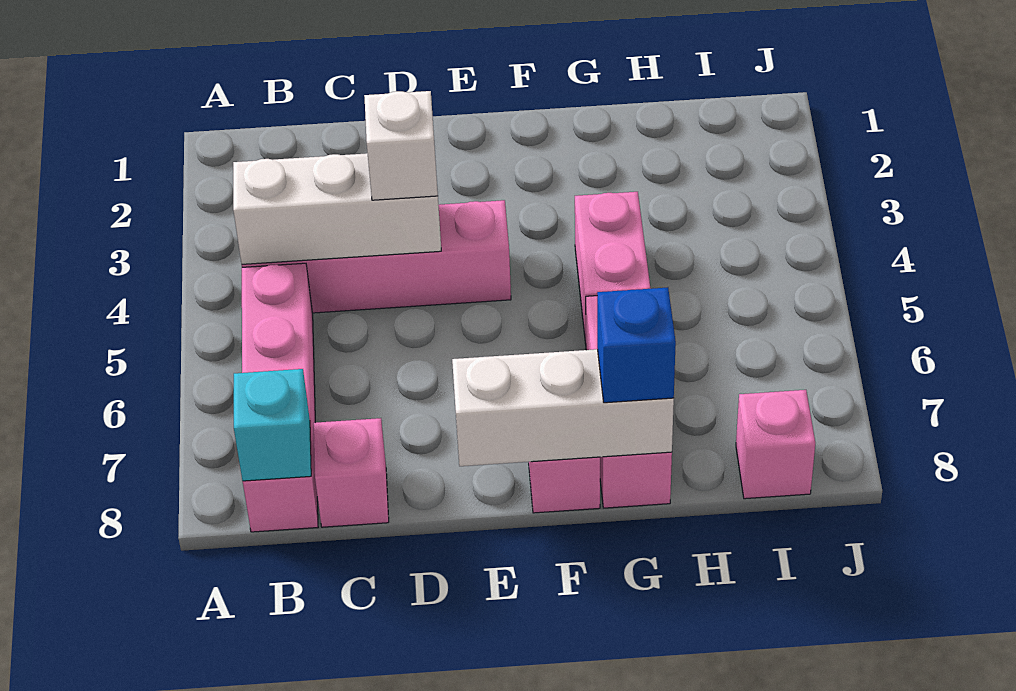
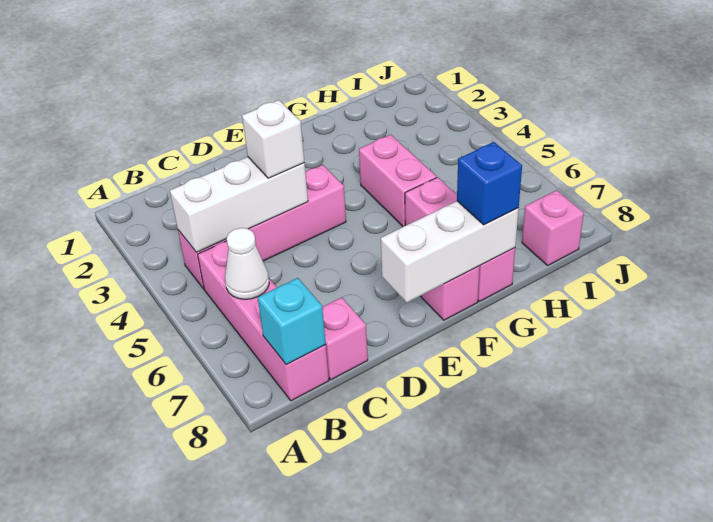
none -> white 1x1 cone [225,228,269,299]

